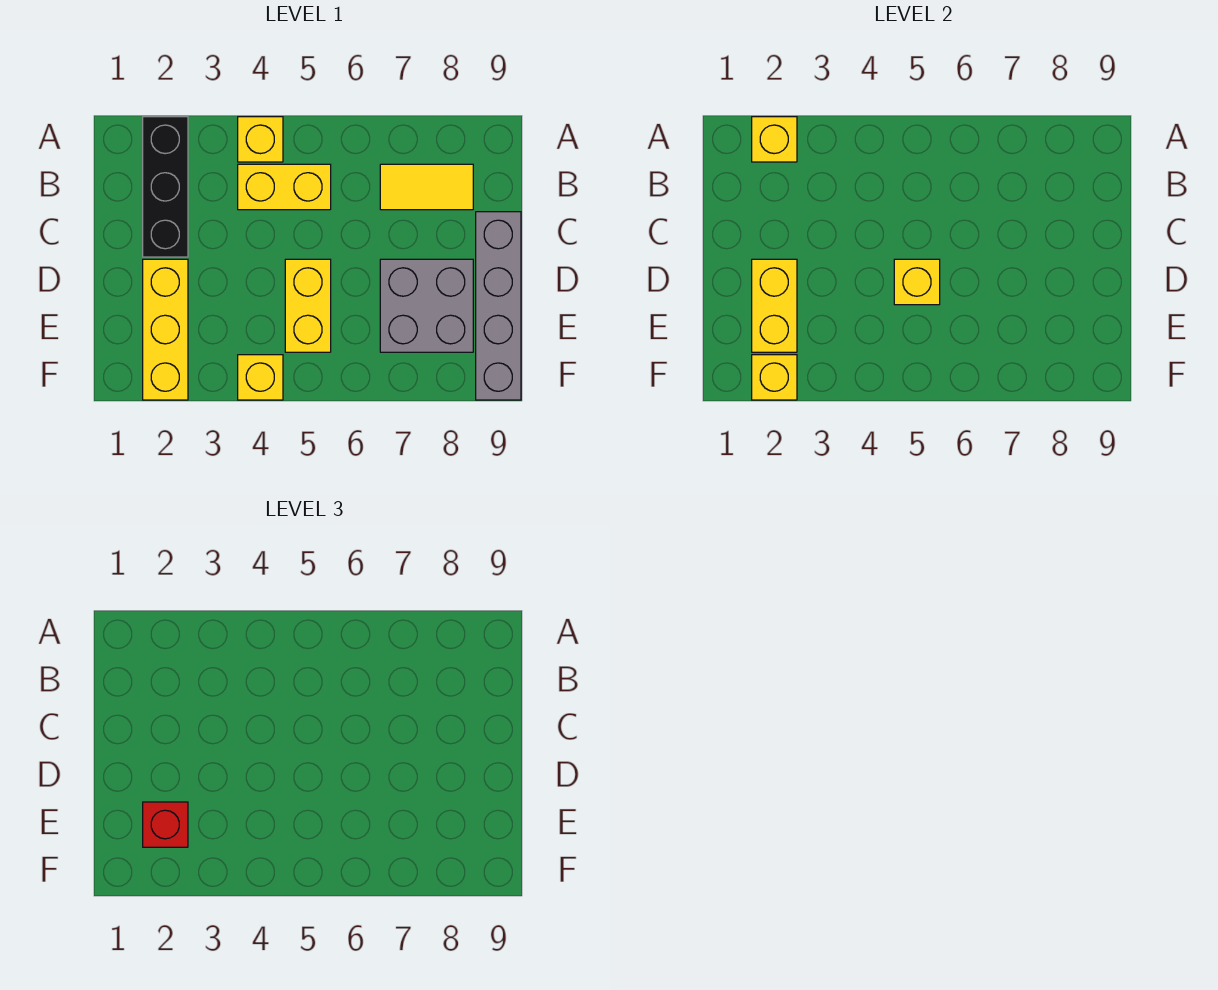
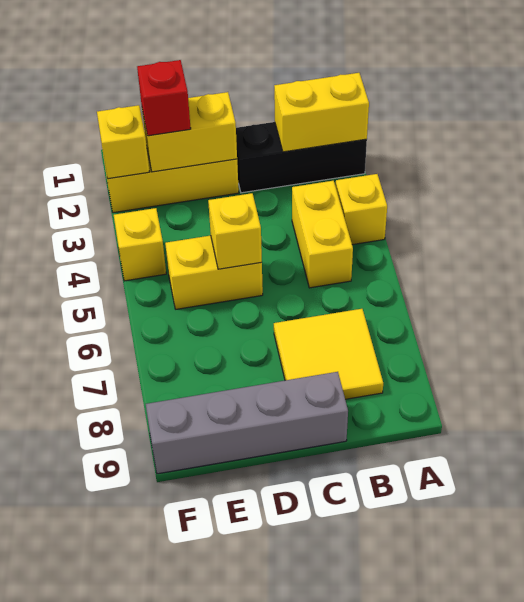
yellow 1x1 brick [752,117,797,162] -> yellow 1x2 brick [274,73,369,152]
yellow 1x2 tile [380,164,473,210] -> yellow 2x2 tile [274,309,383,399]
grey 2x2 brick [380,259,473,352] -> none

